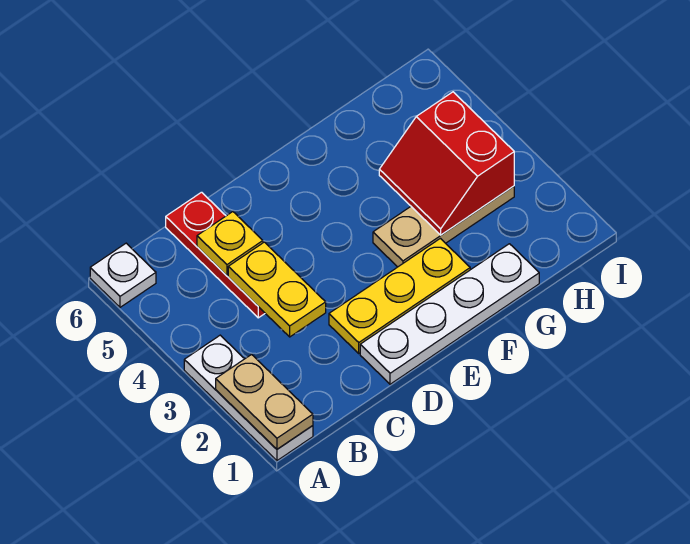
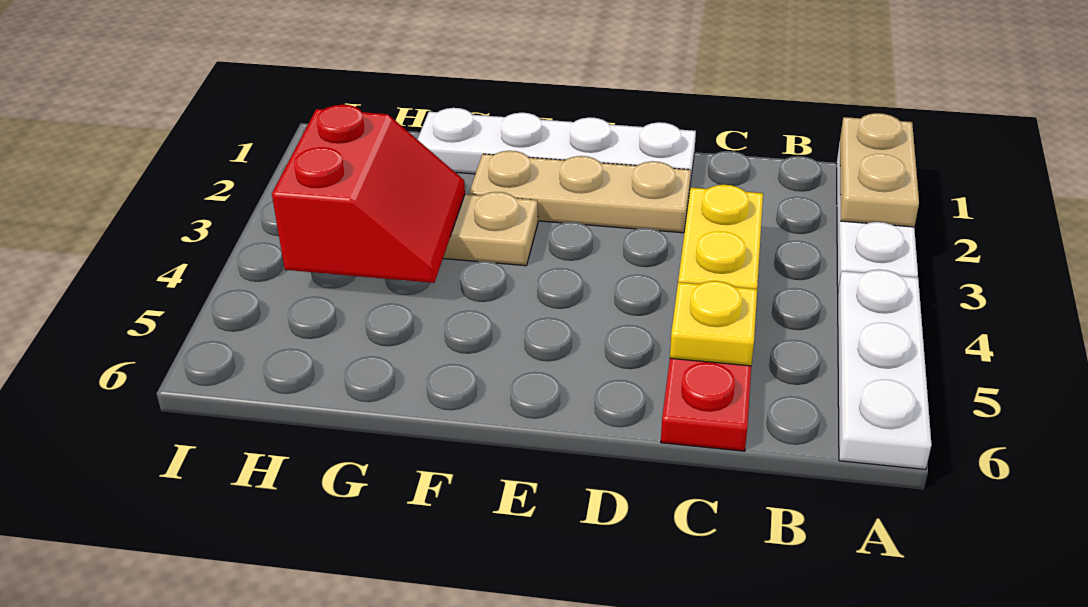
white 1x1 plate [90,243,156,307] -> white 1x3 plate [838,270,932,469]
yellow 1x3 plate [329,238,470,353] -> tan 1x3 plate [469,151,691,233]

